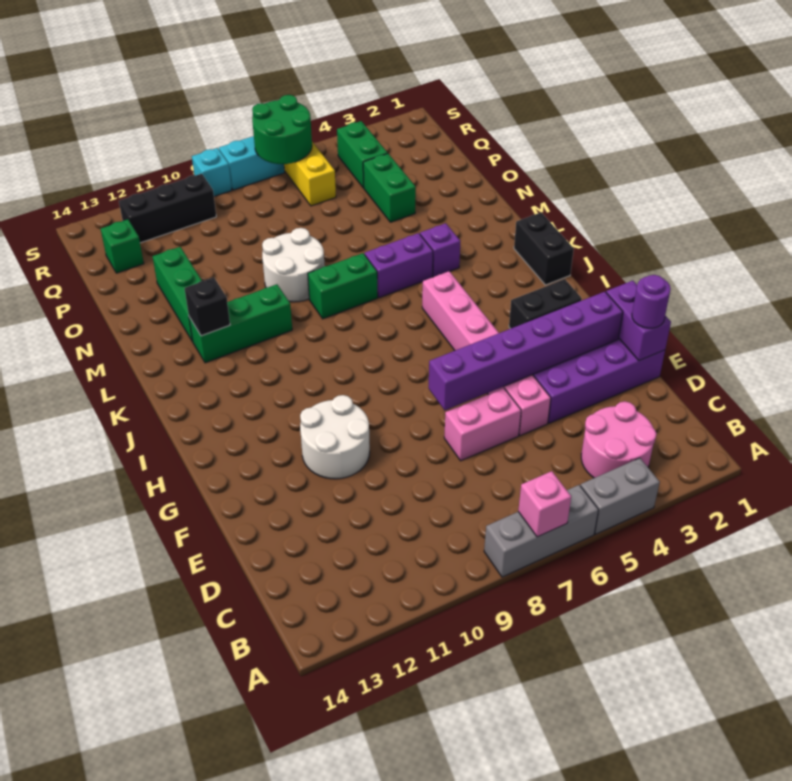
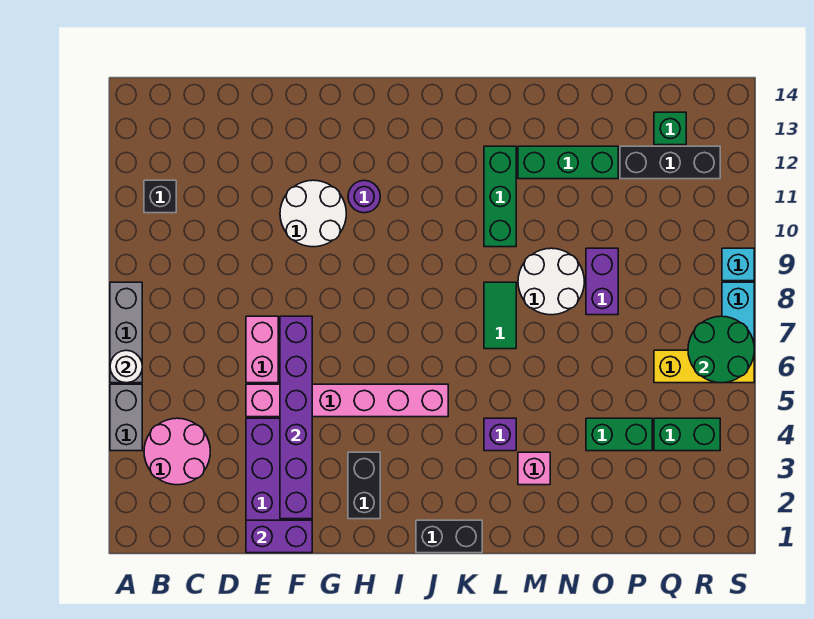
none -> white 1x1 round brick [110,350,142,383]
pink 1x1 brick [518,471,571,537] -> pink 1x1 brick moved to [518,452,550,485]
purple 1x1 round brick [632,275,671,328] -> purple 1x1 round brick moved to [348,180,380,213]
purple 1x2 brick [365,233,433,298] -> purple 1x2 brick moved to [586,248,618,315]
green 1x2 brick [308,253,378,319] -> green 1x2 tile [484,282,516,349]
black 1x1 brick [185,277,230,336] -> black 1x1 brick moved to [144,180,176,213]
black 1x3 brick [119,174,216,243] -> black 1x3 brick turned to [620,146,720,179]

